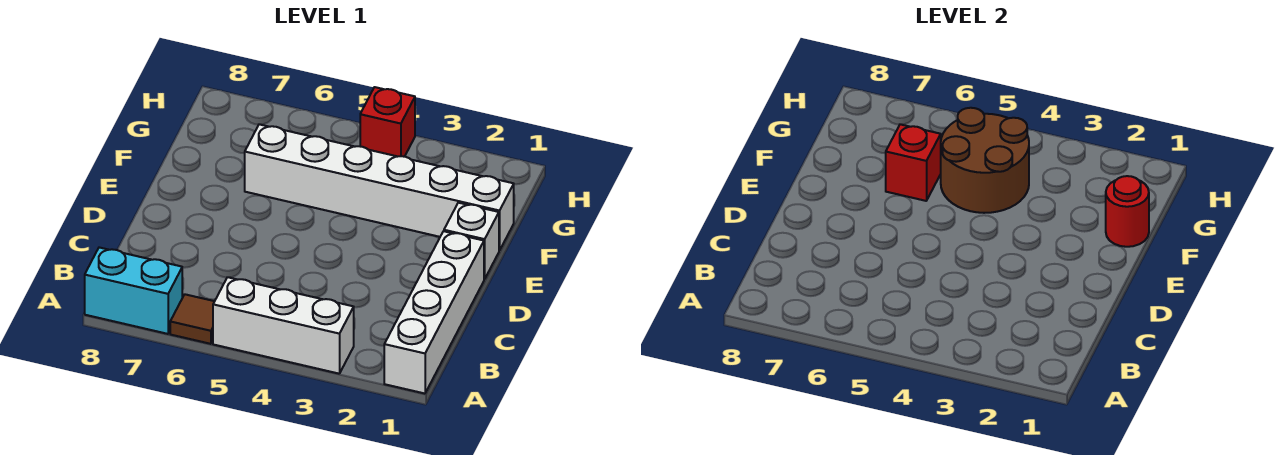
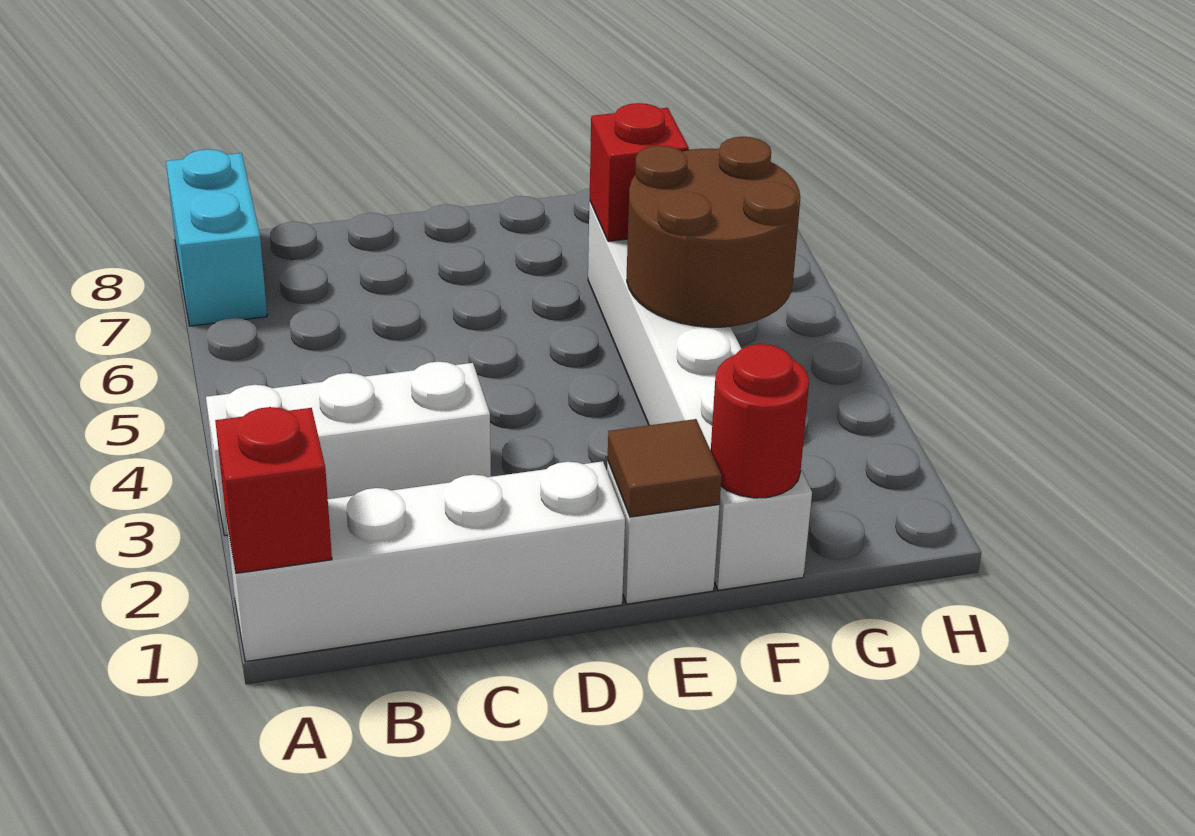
white 1x3 brick [213,277,354,374] -> white 1x3 brick turned to [206,362,491,535]
brown 1x1 tile [170,294,215,344] -> brown 1x1 tile moved to [608,419,722,517]
red 1x1 brick [360,87,415,157] -> red 1x1 brick moved to [215,407,332,573]

